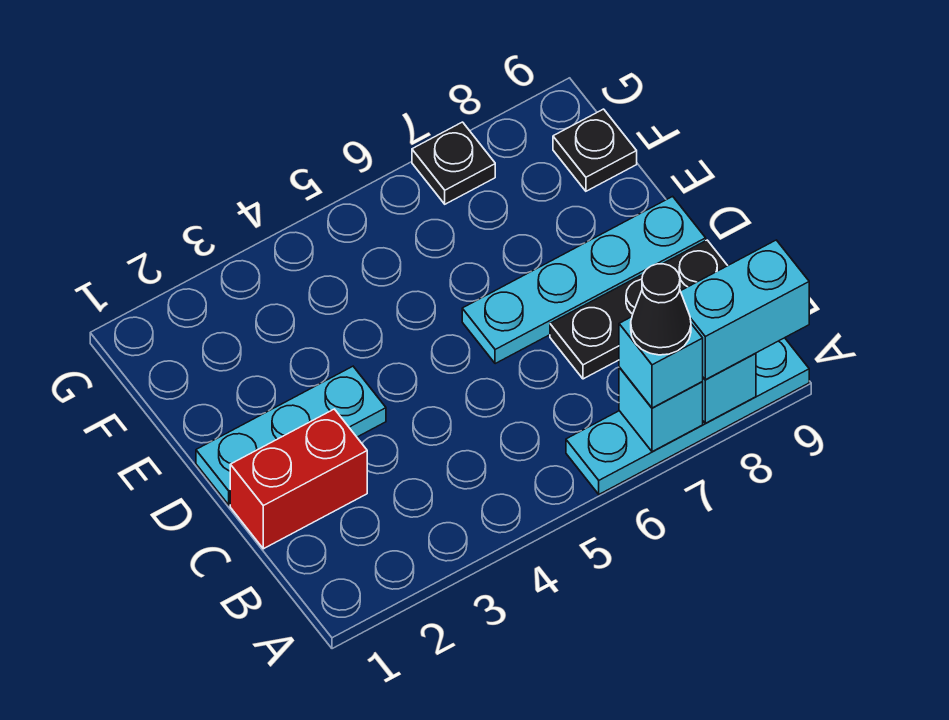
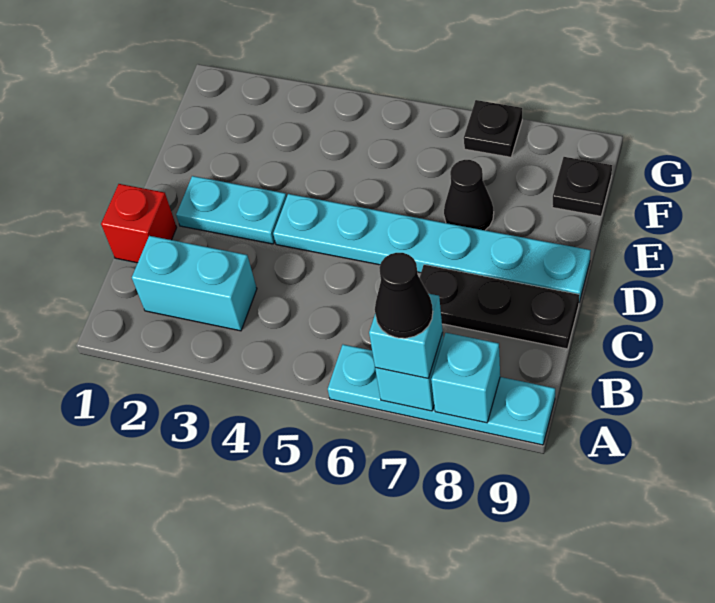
cyan 1x2 brick [681,240,809,380] -> cyan 1x2 brick moved to [132,236,257,331]
red 1x2 brick [230,409,367,549] -> red 1x1 brick [101,184,177,263]
cyan 1x3 plate [196,366,386,505] -> cyan 1x2 plate [176,176,287,244]
cyan 1x4 plate [462,196,706,364] -> cyan 1x6 plate [273,194,591,302]
none -> black 1x1 cone [444,160,494,230]

